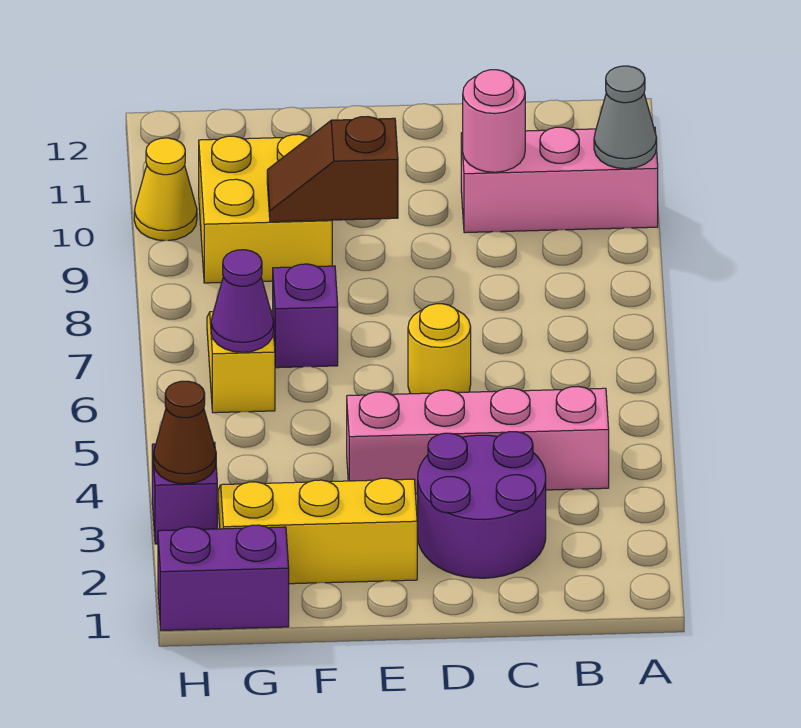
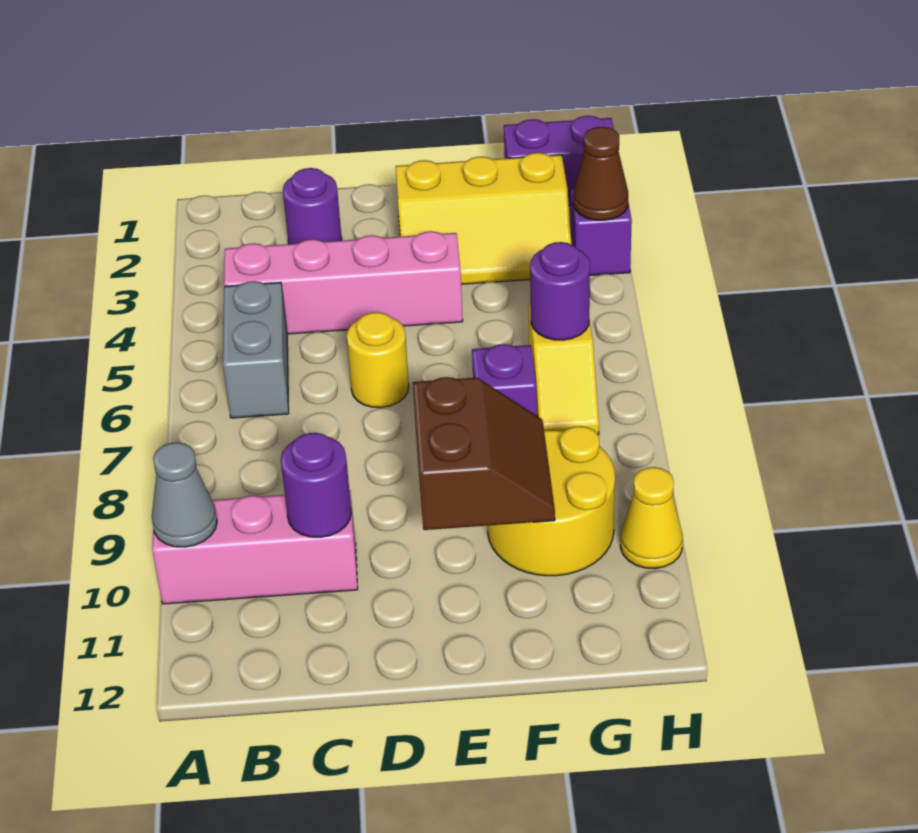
none -> grey 1x2 brick [223,281,289,418]
purple 2x2 round brick [418,432,546,578] -> purple 1x1 round brick [283,168,342,244]
pink 1x1 round brick [463,70,525,172] -> purple 1x1 round brick [281,433,351,537]
brown 1x2 slope [267,116,398,222] -> brown 2x2 slope [413,377,555,530]
yellow 2x2 brick [199,134,332,283] -> yellow 2x2 round brick [488,426,615,576]
purple 1x1 cone [211,250,274,352] -> purple 1x1 round brick [530,242,590,340]

